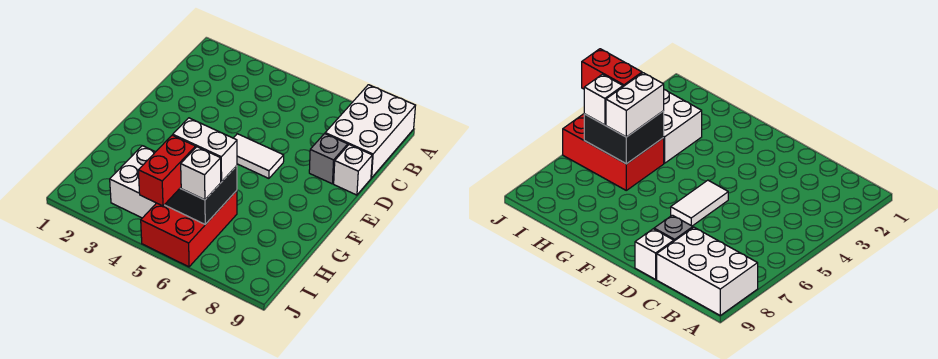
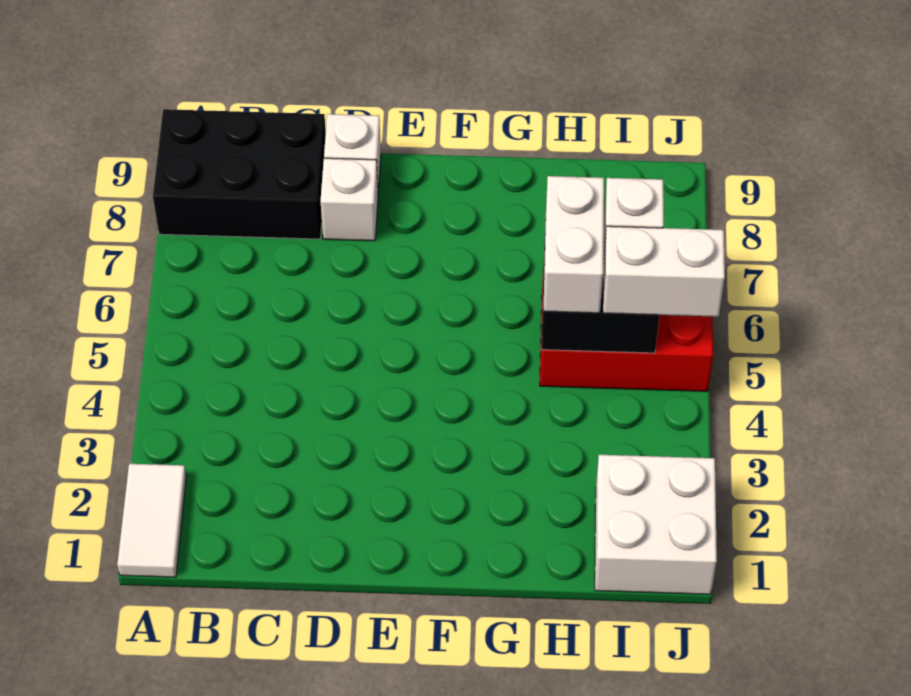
white 2x3 brick [325,85,416,178] -> black 2x3 brick [153,109,326,239]
grey 1x1 brick [309,134,348,184] -> white 1x1 brick [321,158,378,241]
white 1x2 tile [234,134,284,178] -> white 1x2 tile moved to [117,464,186,577]
white 2x2 brick [110,146,156,218] -> white 2x2 brick moved to [595,455,717,594]
red 1x2 brick [138,135,196,206] -> white 1x2 brick [603,226,725,317]

